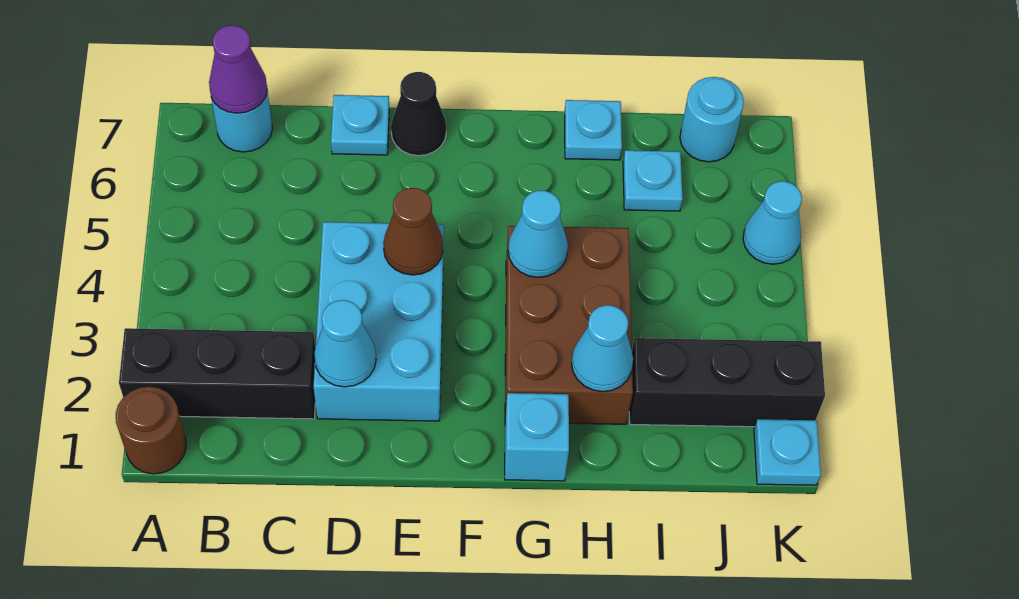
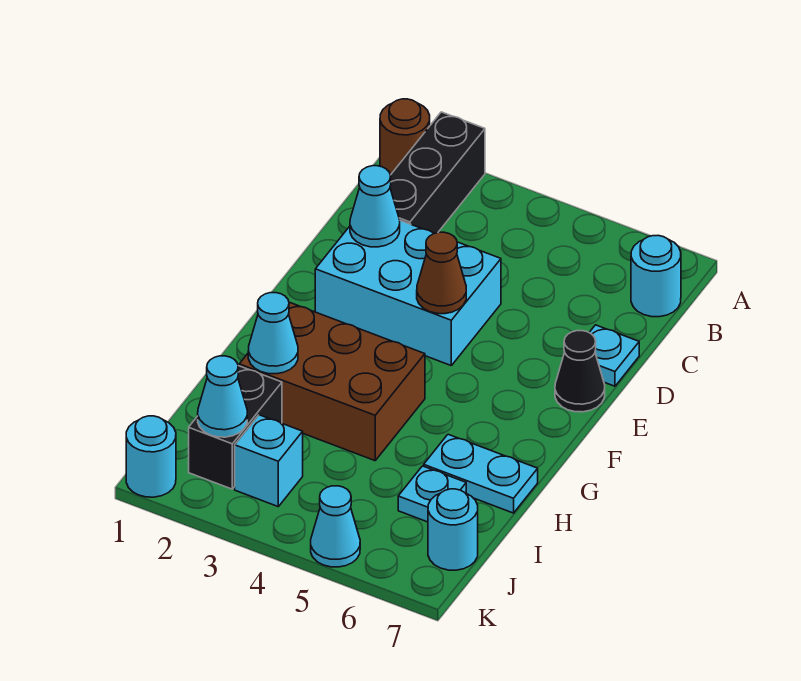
purple 1x1 cone [209,25,267,113] -> none
cyan 1x1 brick [505,393,569,481] -> cyan 1x1 brick moved to [235,415,303,506]
cyan 1x1 cone [508,191,568,277] -> cyan 1x1 cone moved to [198,356,247,437]
cyan 1x1 plate [565,100,622,160] -> cyan 1x2 plate [424,434,538,513]
black 1x3 brick [629,338,825,427] -> black 1x2 brick [189,366,282,489]
cyan 1x1 plate [754,419,821,485] -> cyan 1x1 round brick [126,416,176,497]

